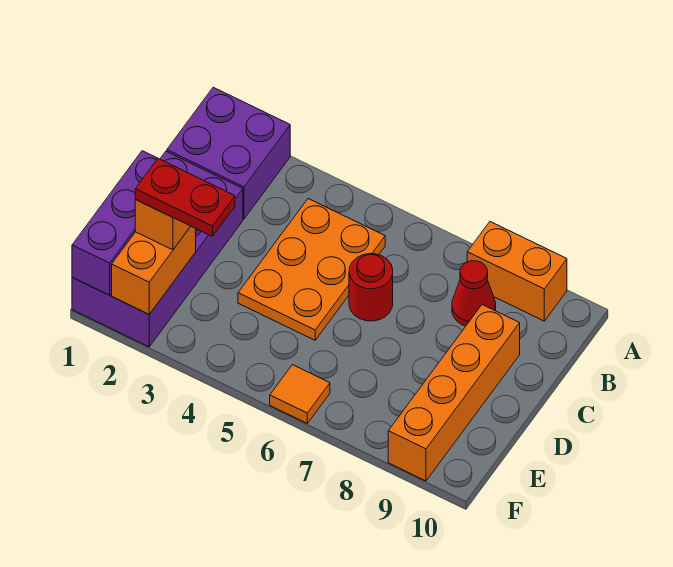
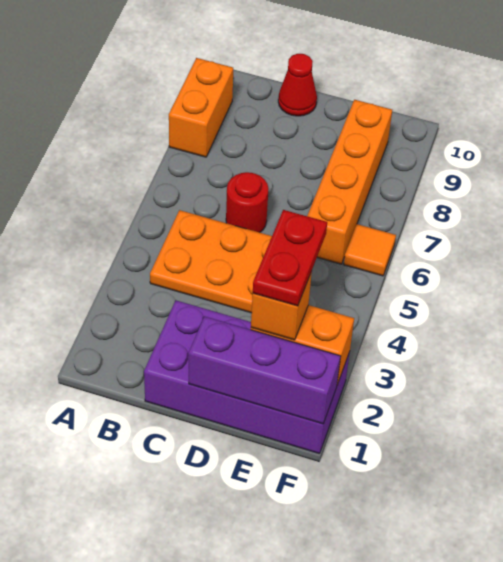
purple 2x2 brick [167,87,290,219] -> none
red 1x1 cone [452,261,496,326] -> red 1x1 cone moved to [278,54,317,116]
orange 1x4 brick [388,305,520,481] -> orange 1x4 brick turned to [307,100,392,264]

